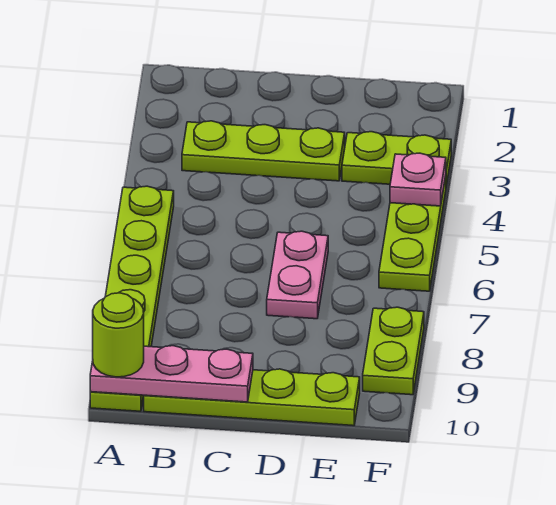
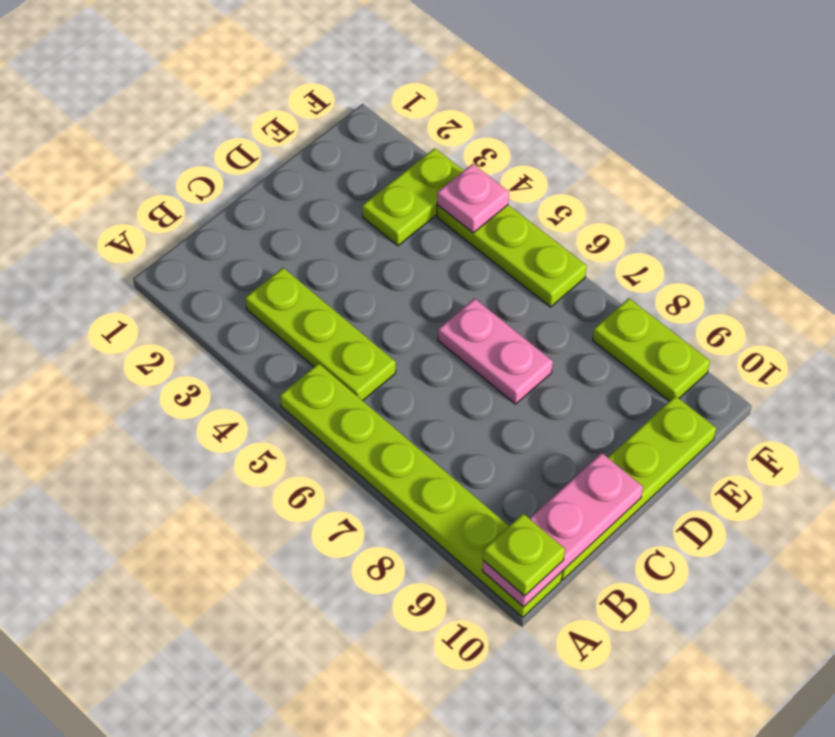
lime 1x1 round brick [93,293,144,377] -> lime 1x1 plate [483,514,565,596]
lime 1x3 plate [182,121,345,181] -> lime 1x3 plate turned to [245,268,396,401]

